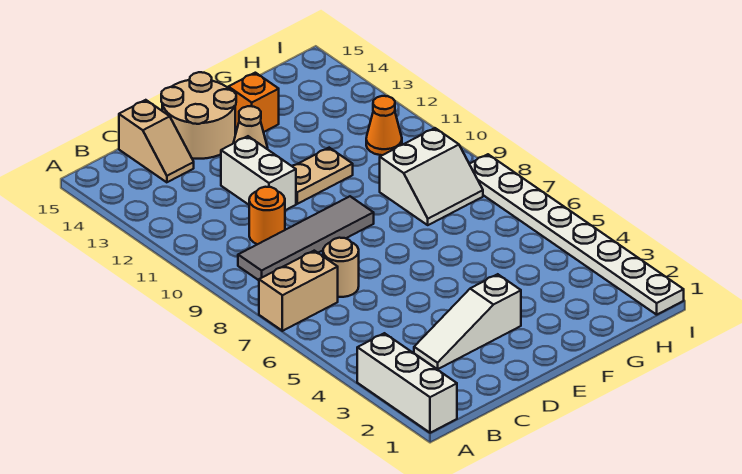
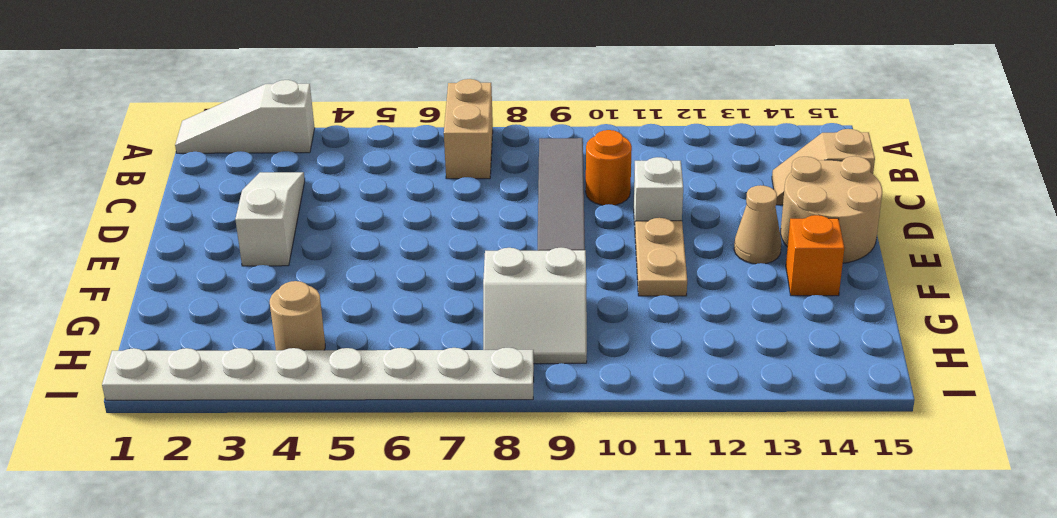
white 1x3 brick [357,333,457,433] -> white 1x3 slope [175,80,315,153]
tan 1x1 round brick [323,238,359,297] -> tan 1x1 round brick moved to [270,281,325,350]
white 1x2 brick [221,136,296,210] -> white 1x1 brick [634,157,683,225]
white 2x2 slope [380,128,483,225] -> white 2x2 slope turned to [483,248,587,364]
orange 1x1 cone [366,96,402,155] -> none

